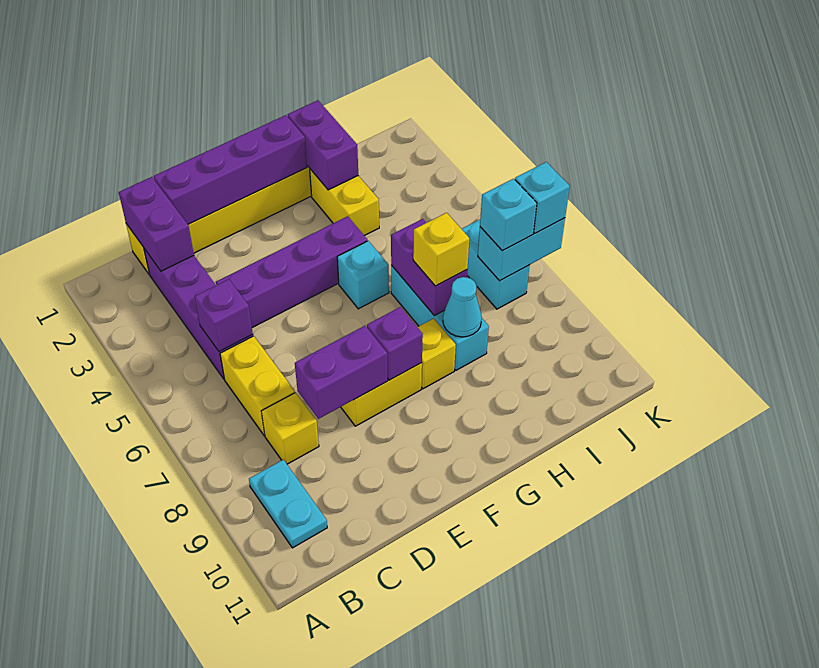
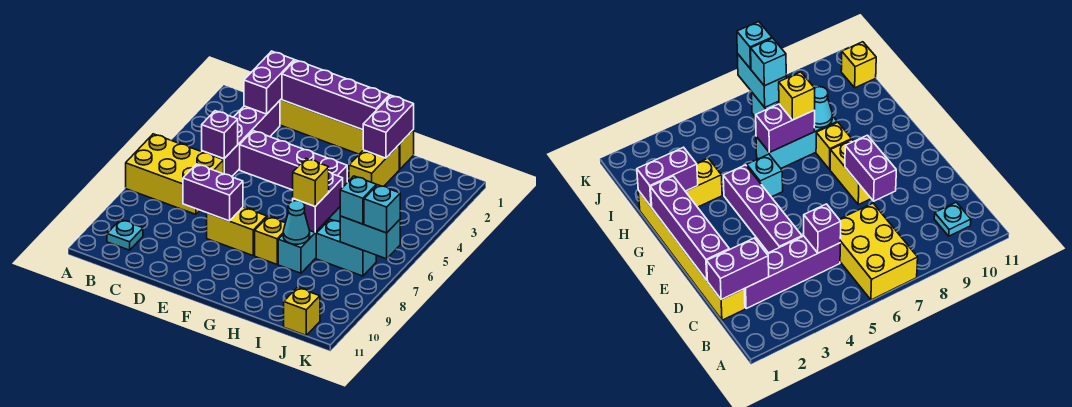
cyan 1x2 plate [249,460,327,548] -> cyan 1x1 plate [107,219,143,250]
yellow 1x2 brick [220,336,295,436] -> yellow 2x3 brick [126,134,224,214]
yellow 1x1 brick [261,392,319,464] -> yellow 1x1 brick moved to [284,288,320,335]
purple 1x1 brick [367,307,423,380] -> none
cyan 1x2 brick [462,220,530,309] -> cyan 1x2 brick turned to [316,219,376,276]

